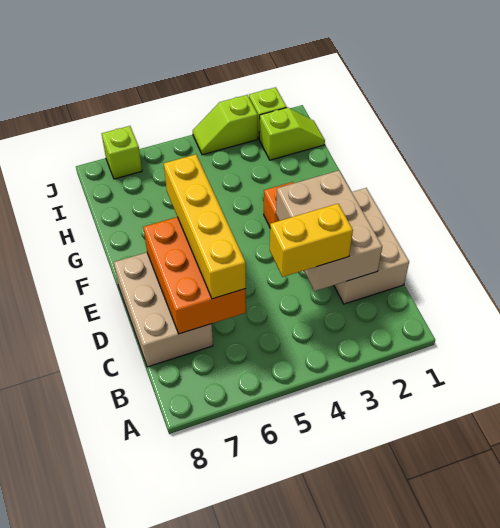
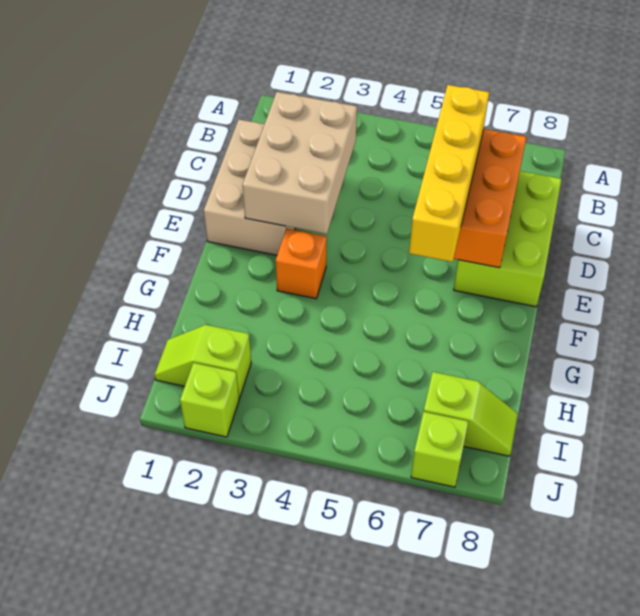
yellow 1x2 brick [270,204,353,277] -> none
tan 2x3 brick [114,252,213,367] -> lime 2x3 brick [454,171,562,307]
lime 1x2 slope [193,95,258,155] -> lime 1x2 slope moved to [424,372,518,456]

